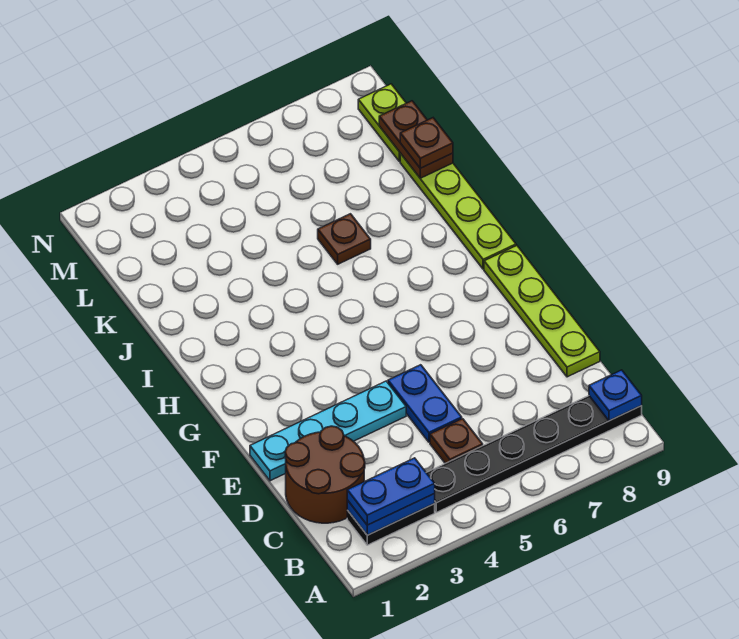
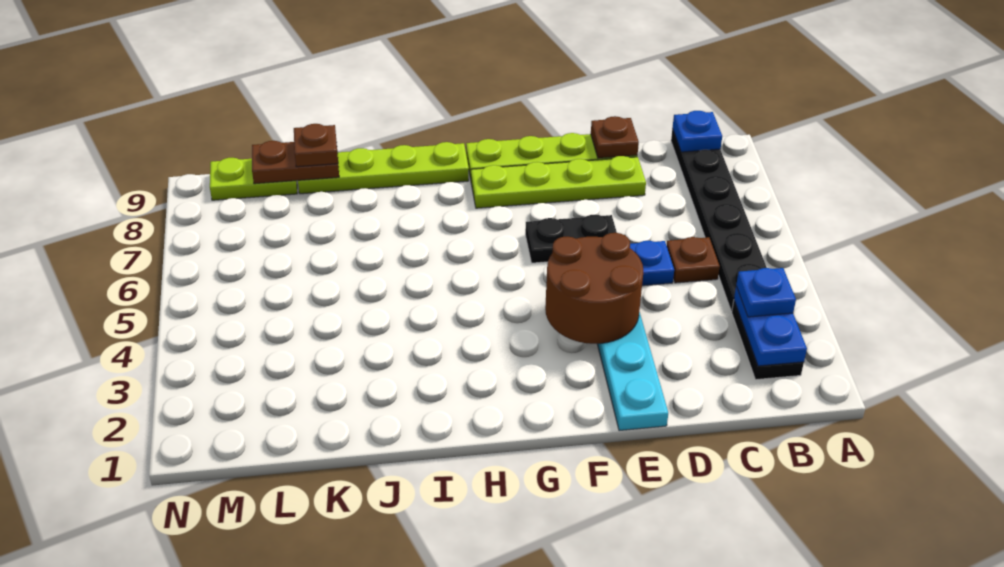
blue 1x2 plate [347,458,435,525] -> blue 1x1 plate [736,268,796,317]
brown 2x2 round brick [285,426,365,523] -> brown 2x2 round brick moved to [545,233,643,344]
none -> lime 1x4 plate [471,156,646,208]
none -> black 1x2 plate [525,215,617,263]
brown 1x1 plate [318,214,371,264] -> brown 1x1 plate moved to [591,116,639,158]

